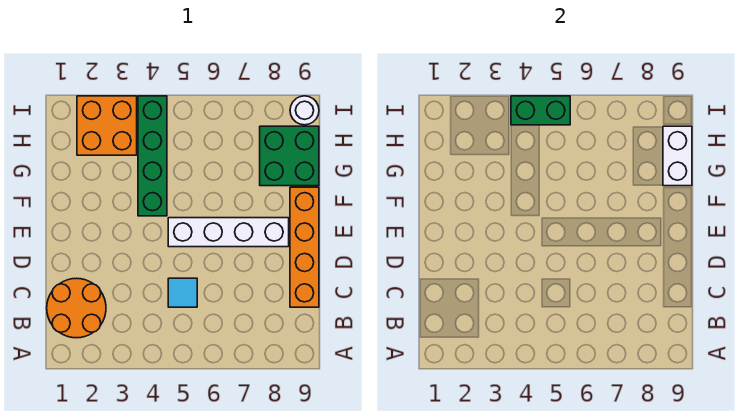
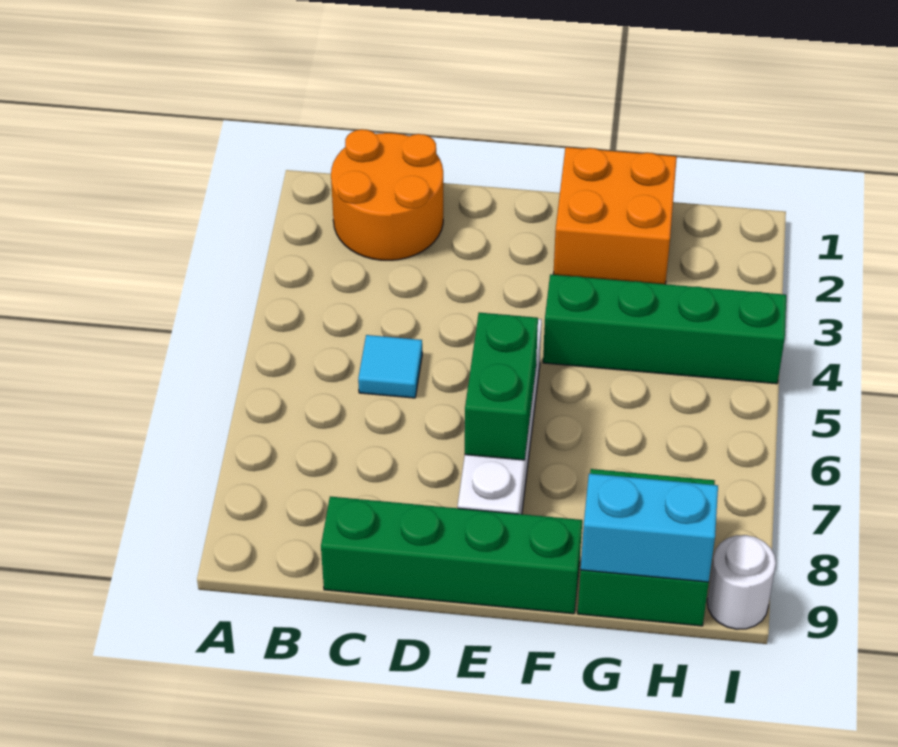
orange 1x4 brick [290,187,319,307] -> green 1x4 brick [321,497,582,614]
white 1x2 brick [663,126,692,186] -> cyan 1x2 brick [581,474,718,582]
orange 2x2 brick [77,96,137,155] -> orange 2x2 brick moved to [553,147,677,284]
green 1x2 brick [511,96,570,125] -> green 1x2 brick moved to [465,313,538,460]

